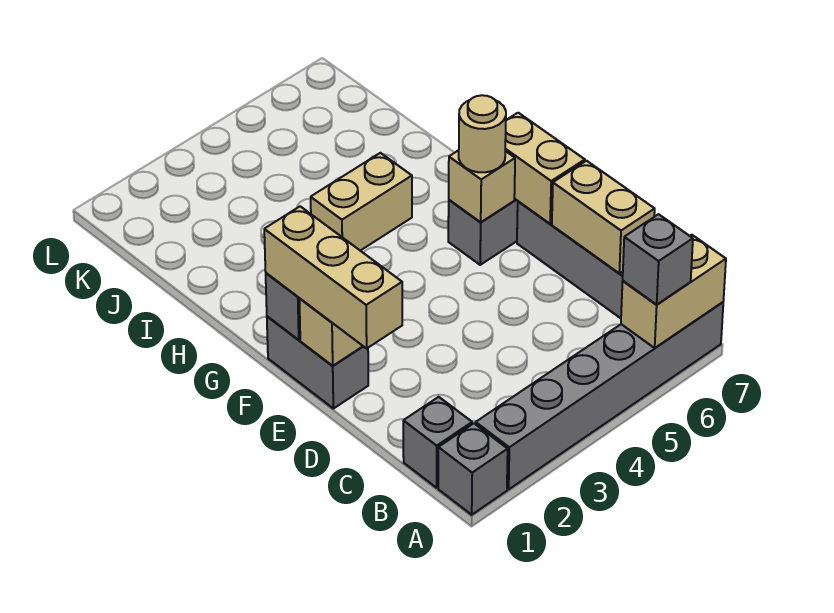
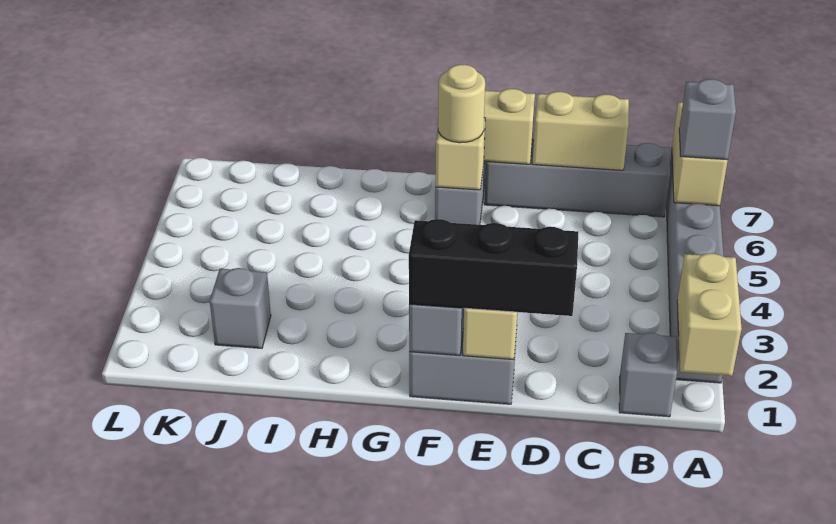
grey 1x1 brick [438,423,508,515] -> grey 1x1 brick moved to [210,268,271,348]
tan 1x3 brick [264,206,402,348] -> black 1x3 brick [409,219,578,316]
tan 1x2 brick [311,153,412,251] -> tan 1x2 brick moved to [677,253,742,376]

